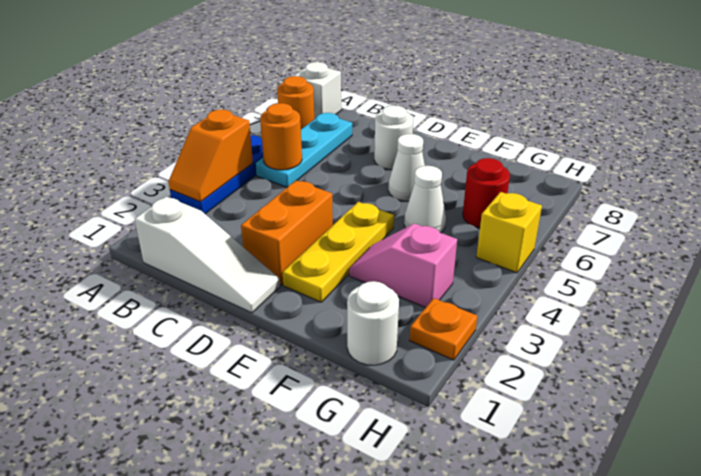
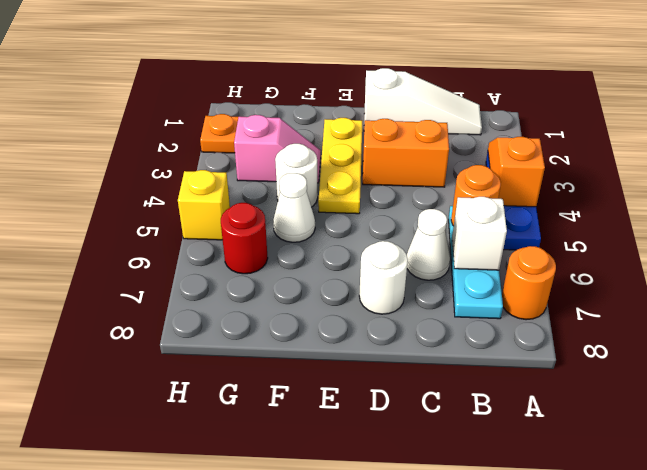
white 1x1 brick [294,62,341,119] -> white 1x1 brick moved to [452,197,507,270]
white 1x3 slope [135,197,280,313] -> white 1x3 slope turned to [364,68,482,135]
orange 1x2 brick [241,180,333,285] -> orange 1x2 brick turned to [363,119,449,187]
white 1x1 cone [388,134,425,201] -> white 1x1 cone moved to [407,209,450,280]
white 1x1 round brick [347,281,399,365] -> white 1x1 round brick moved to [275,144,318,207]

